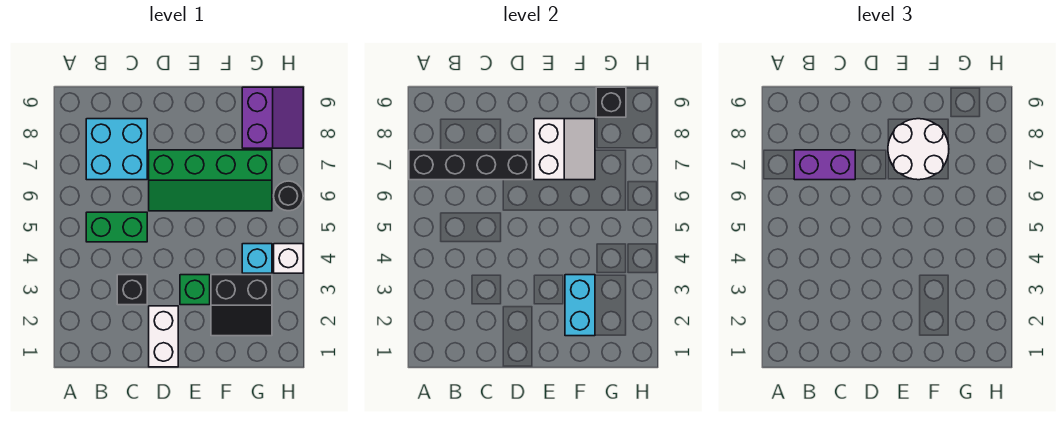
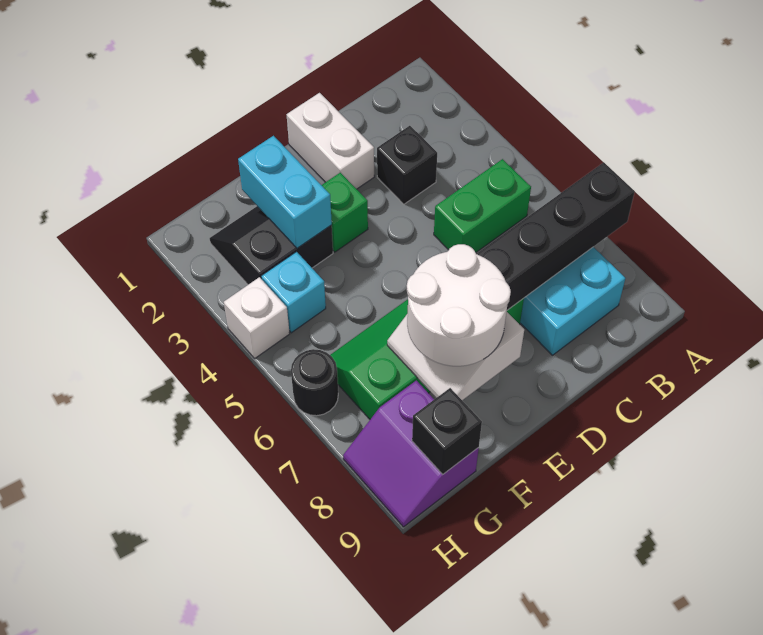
purple 1x2 brick [794,150,855,180] -> none

